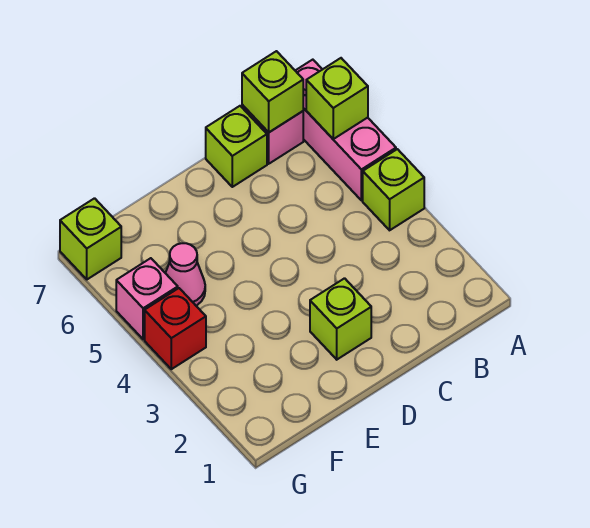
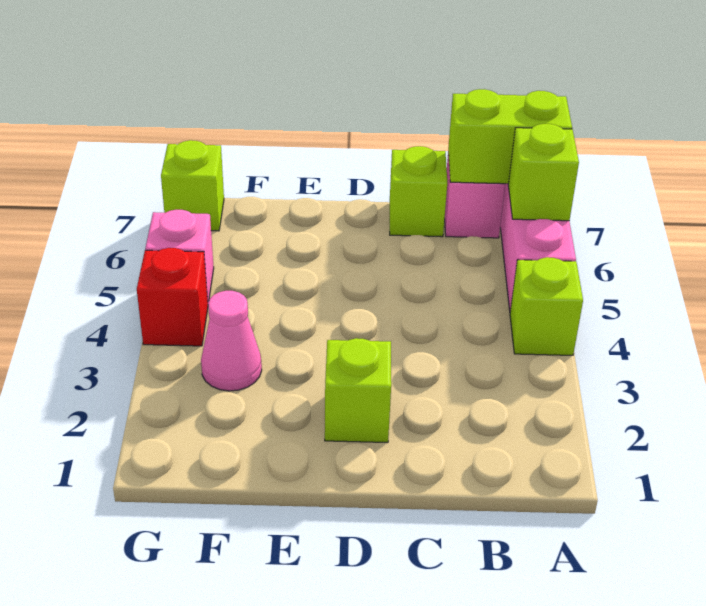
lime 1x1 brick [242,51,303,132] -> lime 1x2 brick [448,89,572,184]
pink 1x1 cone [166,243,205,306] -> pink 1x1 cone moved to [201,291,262,391]

